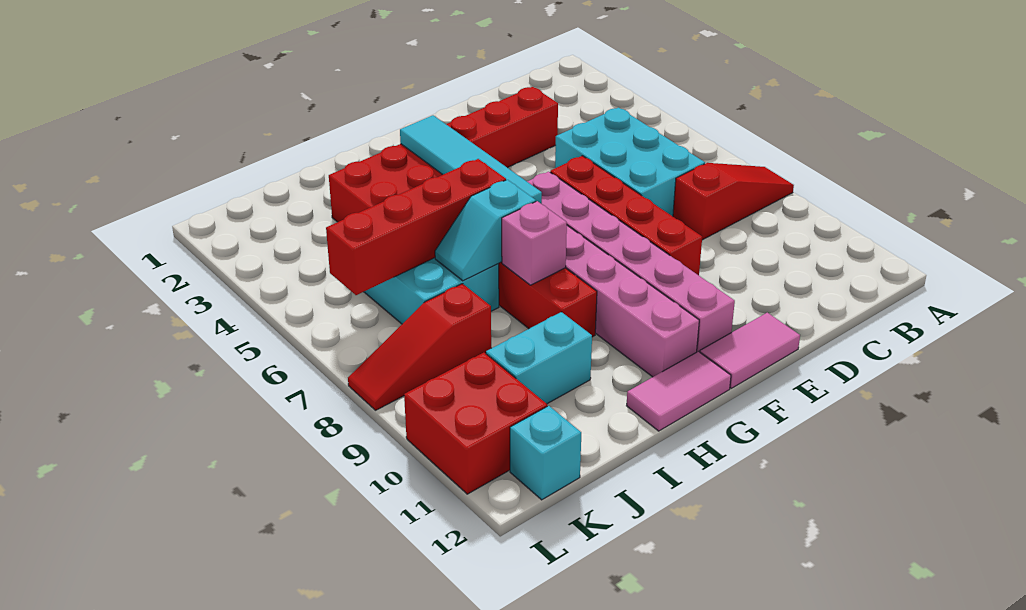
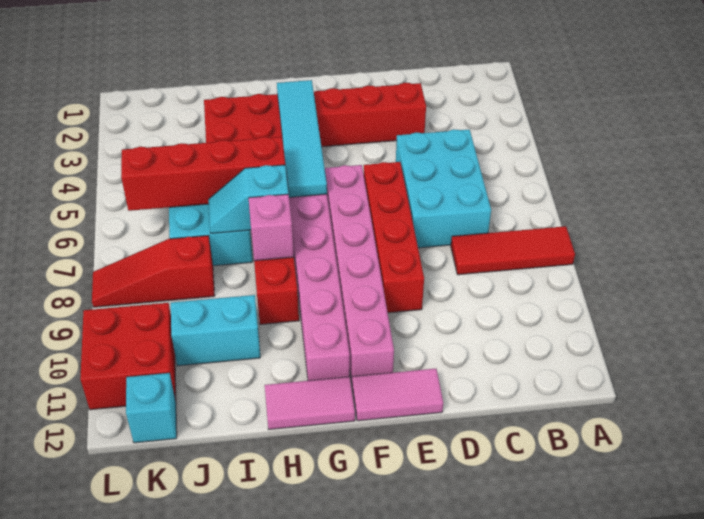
red 1x3 slope [673,163,794,240] -> red 1x3 tile [451,226,575,275]

